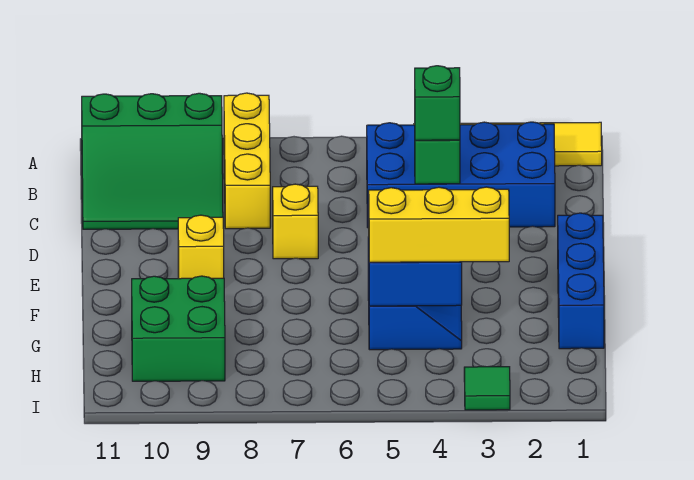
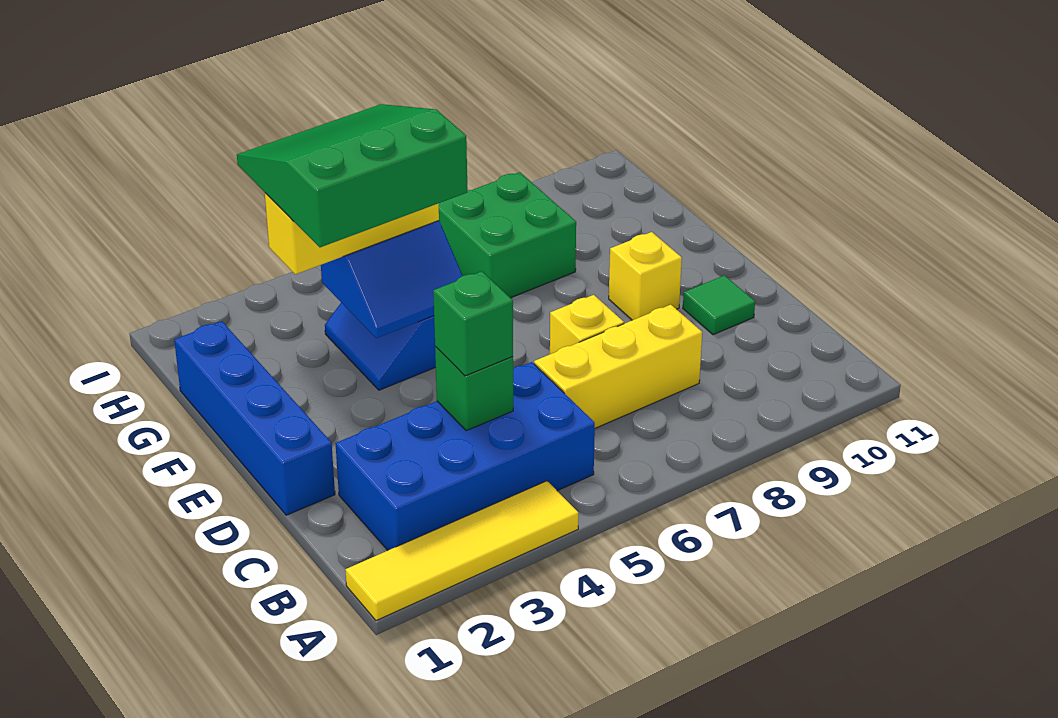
yellow 1x3 brick [224,93,270,229] -> yellow 1x3 brick turned to [534,305,702,428]
green 3x3 slope [82,93,223,229] -> green 3x3 slope moved to [237,104,467,247]
blue 1x3 brick [558,213,604,349] -> blue 1x4 brick [174,321,335,515]
green 2x2 brick [132,276,225,381] -> green 2x2 brick moved to [439,172,576,298]
green 1x1 tile [464,367,510,410] -> green 1x1 tile moved to [683,275,755,335]

